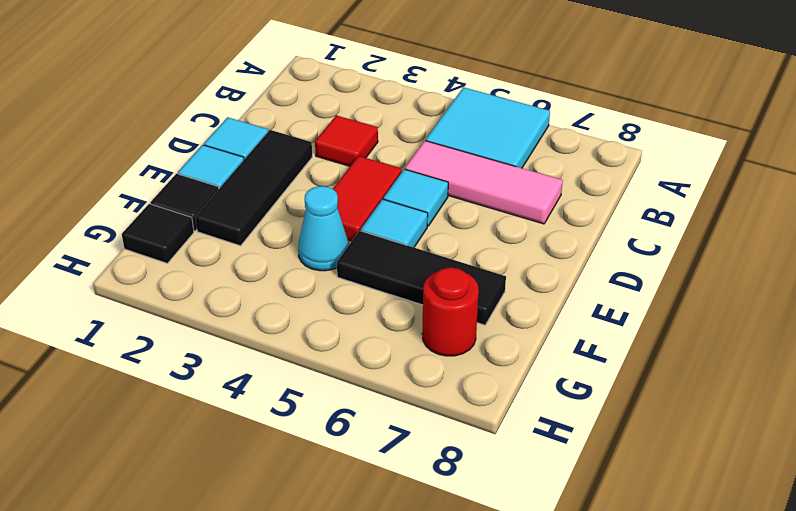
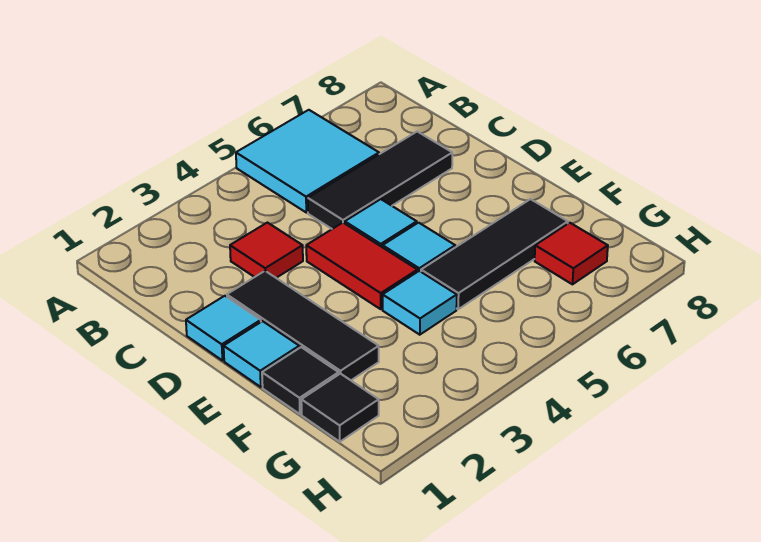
pink 1x3 tile [405,141,563,224] -> black 1x3 tile [308,132,452,229]
cyan 1x1 cone [298,186,349,271] -> cyan 1x1 tile [383,271,457,335]
red 1x1 round brick [422,268,479,356] -> red 1x1 tile [535,223,608,284]

